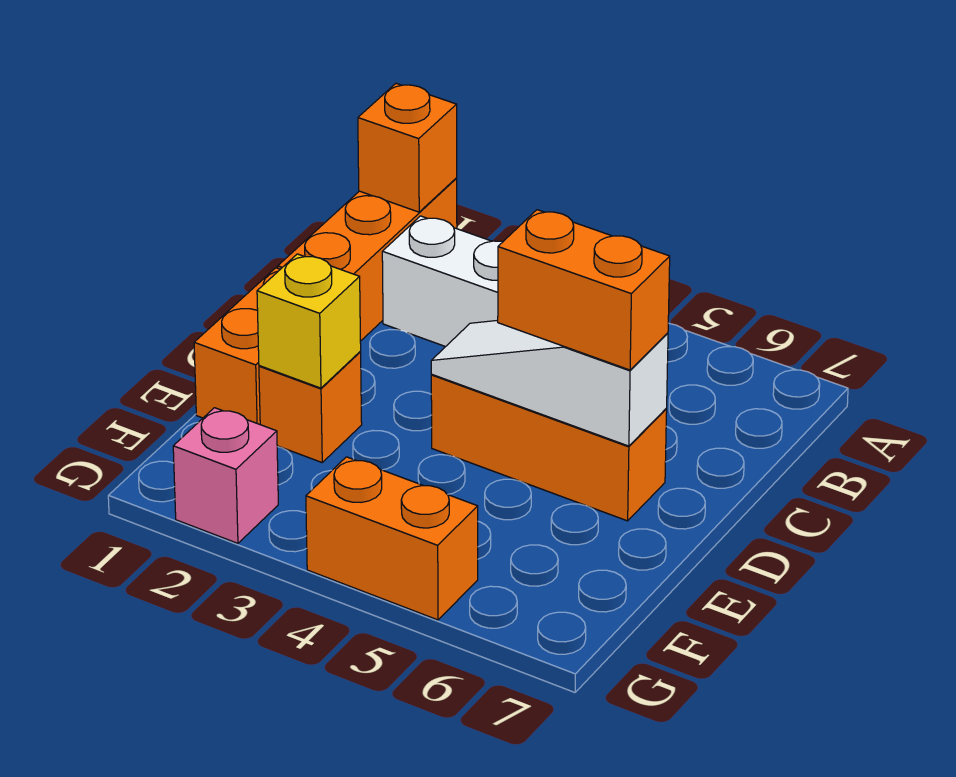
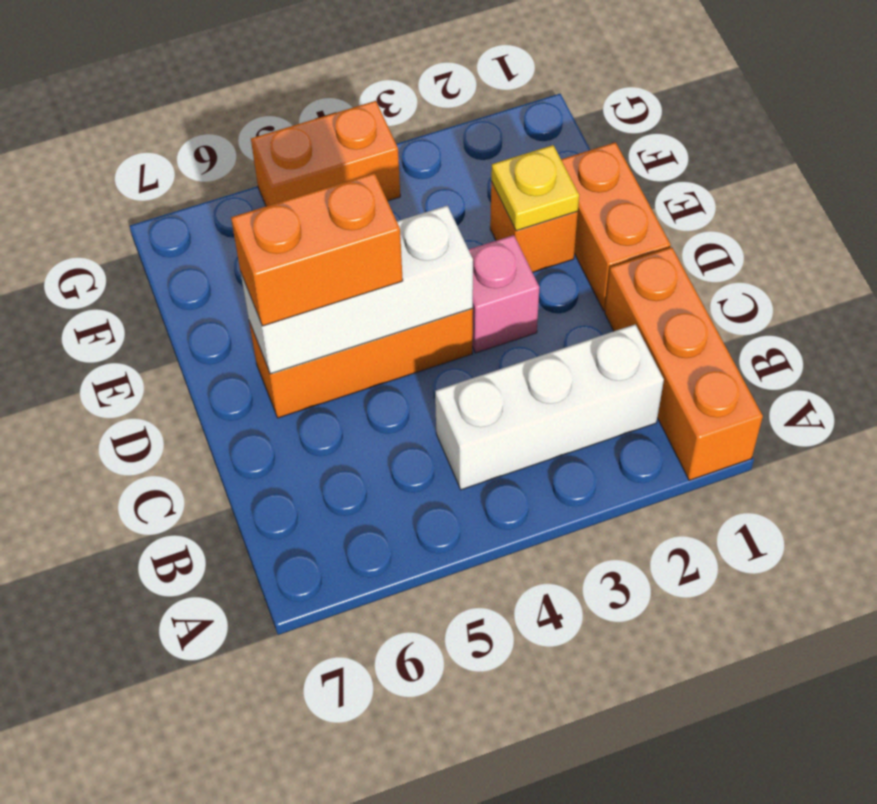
orange 1x1 brick [358,83,457,212] -> none
white 1x3 slope [431,320,668,446] -> white 1x3 brick [241,206,473,374]
yellow 1x1 brick [257,254,361,388] -> yellow 1x1 plate [491,145,579,231]
pink 1x1 brick [173,408,278,543] -> pink 1x1 brick moved to [469,235,540,353]

